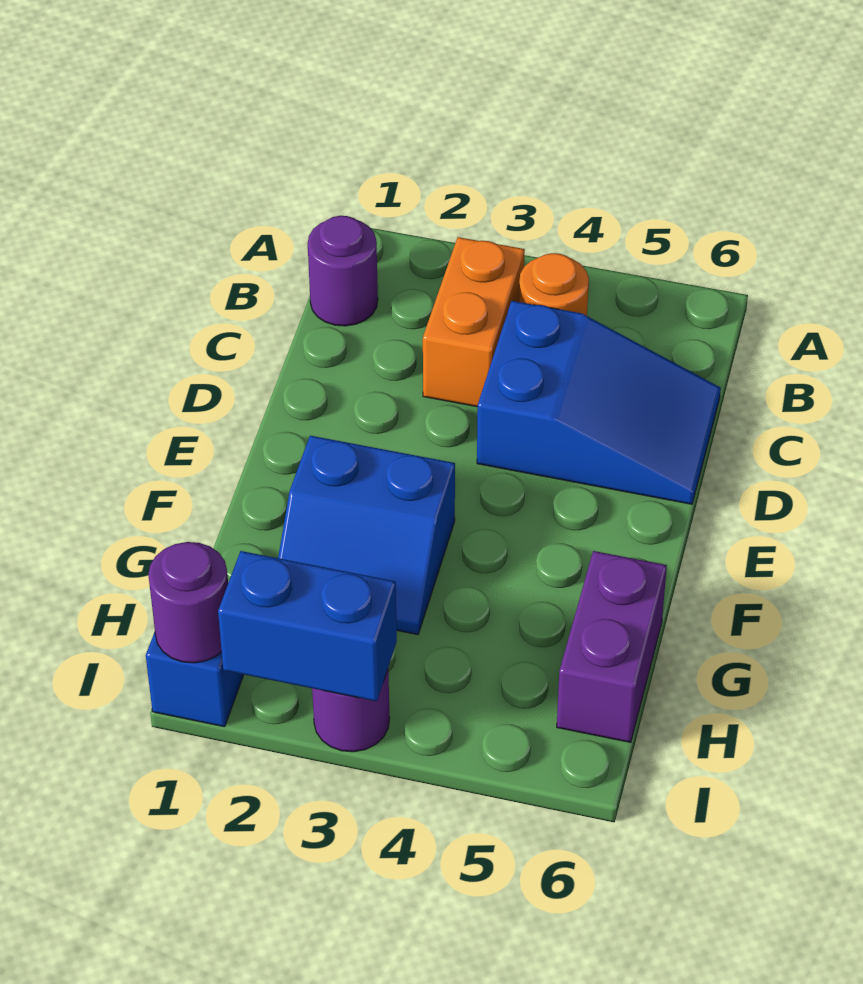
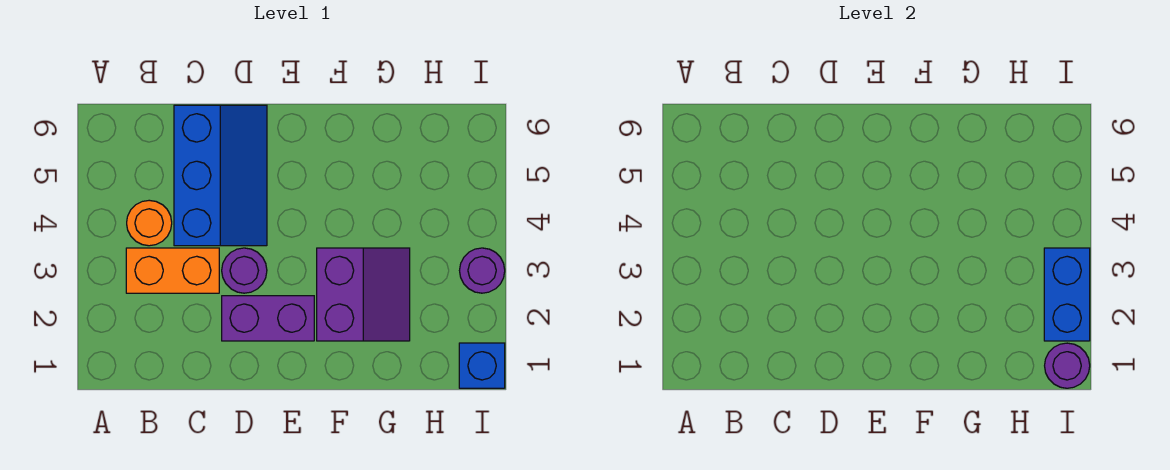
purple 1x1 round brick [308,216,378,326] -> purple 1x1 round brick moved to [222,248,267,293]
blue 2x3 slope [477,301,721,504] -> blue 2x3 slope turned to [174,105,267,246]
blue 2x2 slope [278,436,455,635] -> purple 2x2 slope [317,248,410,341]
purple 1x2 brick [557,551,667,742] -> purple 1x2 brick moved to [222,296,314,341]

